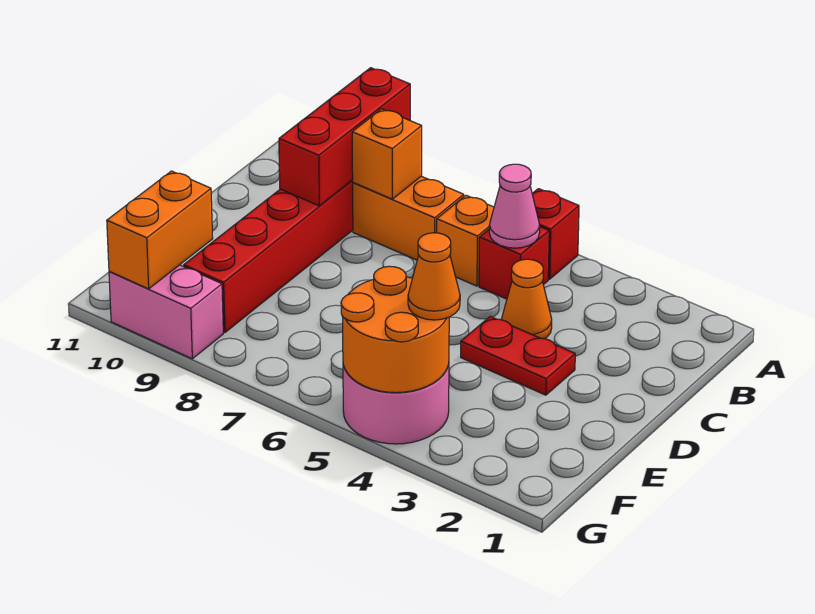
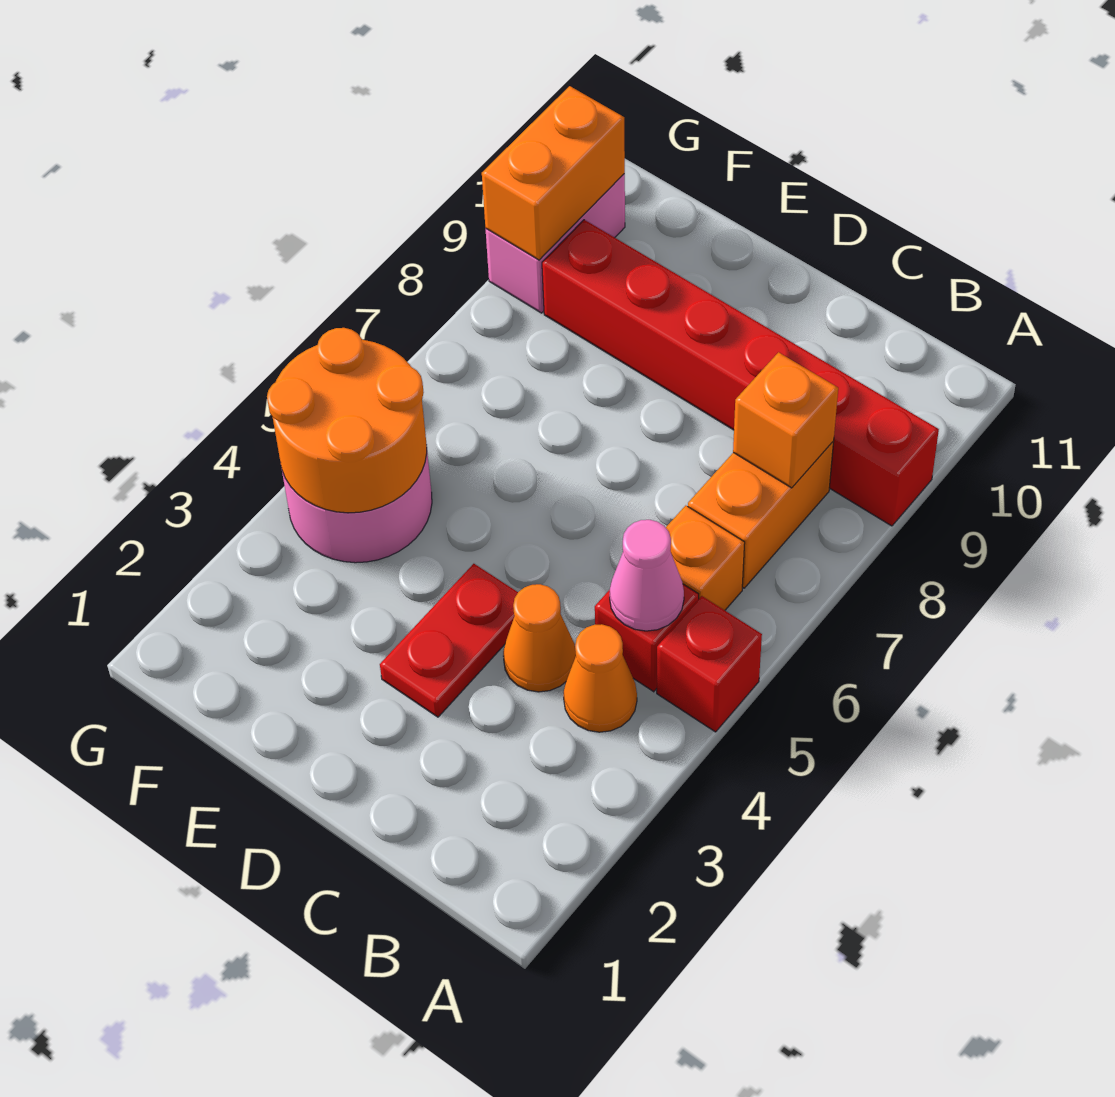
red 1x3 brick [279,68,410,206] -> none
orange 1x1 cone [408,233,460,320] -> orange 1x1 cone moved to [564,624,637,732]
orange 1x2 brick [107,171,213,289] -> orange 1x2 brick turned to [482,86,625,260]

